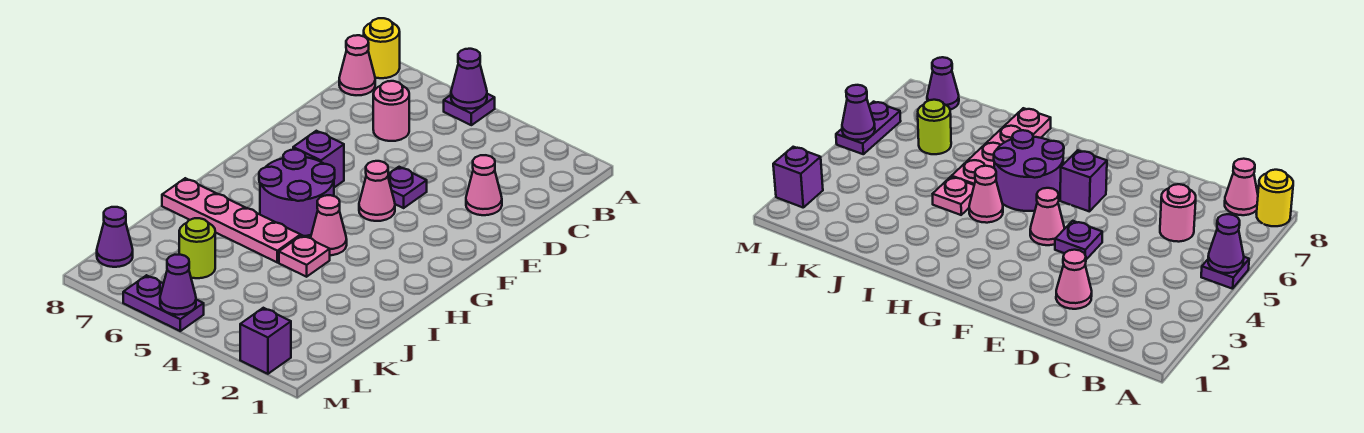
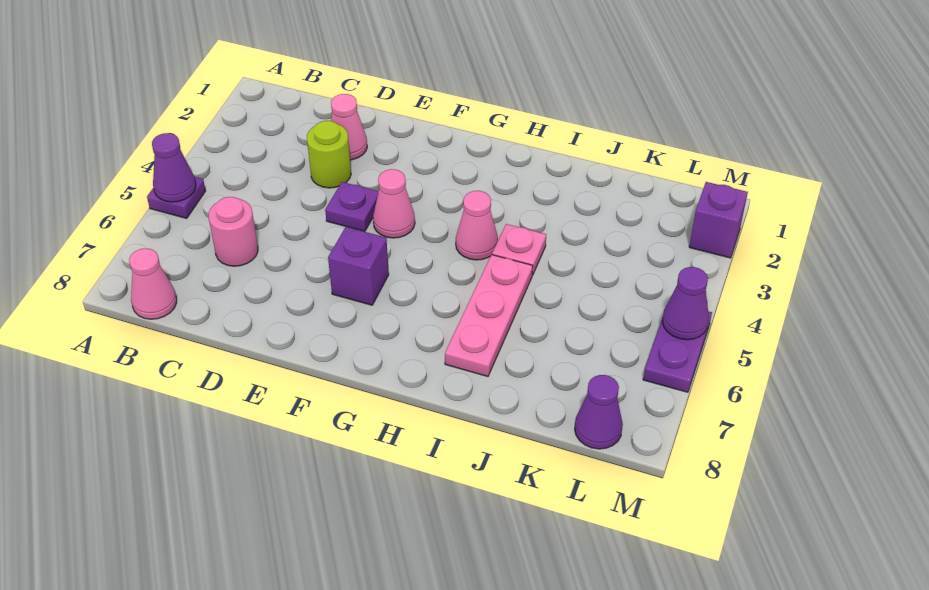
yellow 1x1 round brick [364,18,400,78] -> none
purple 2x2 round brick [259,150,335,236] -> none
pink 1x4 plate [162,178,301,262] -> pink 1x3 plate [445,255,533,376]
lime 1x1 round brick [179,218,215,278] -> lime 1x1 round brick moved to [307,121,351,188]

